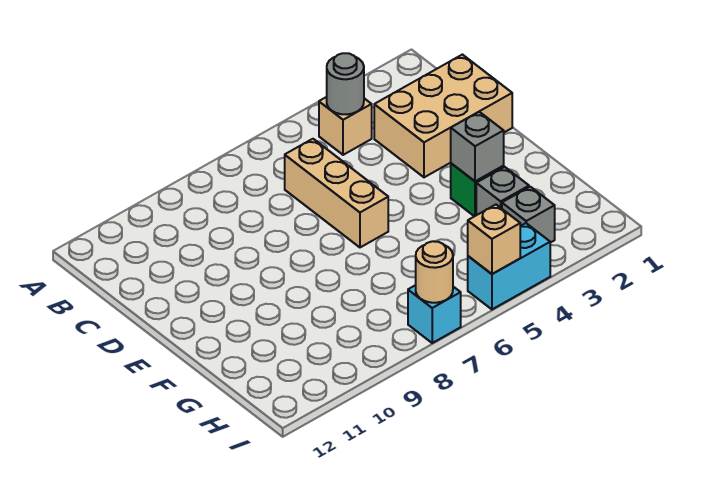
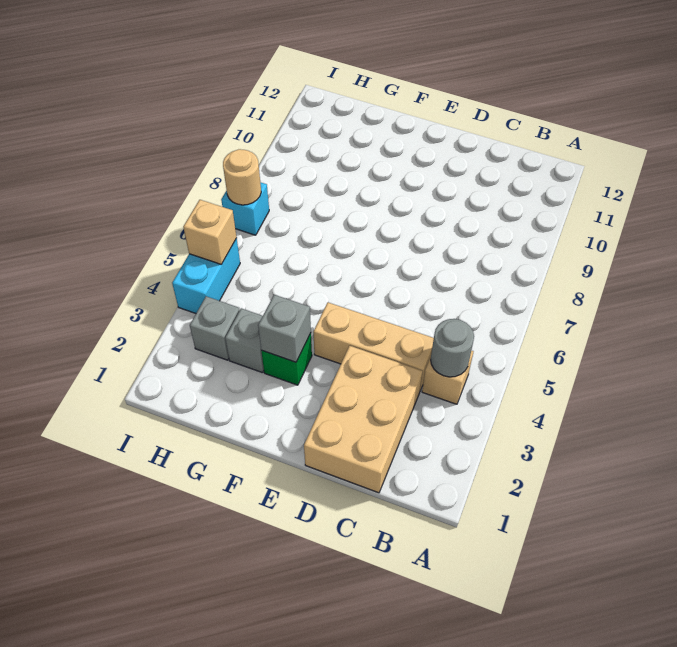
tan 1x3 brick [285,139,388,247] -> tan 1x3 brick moved to [313,302,434,390]

